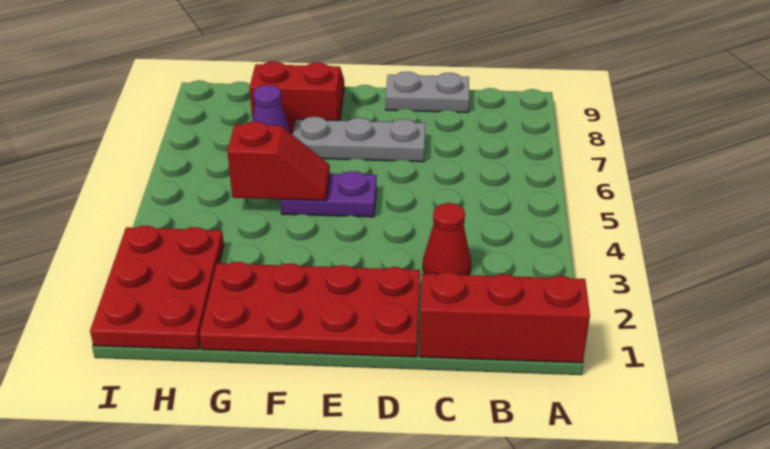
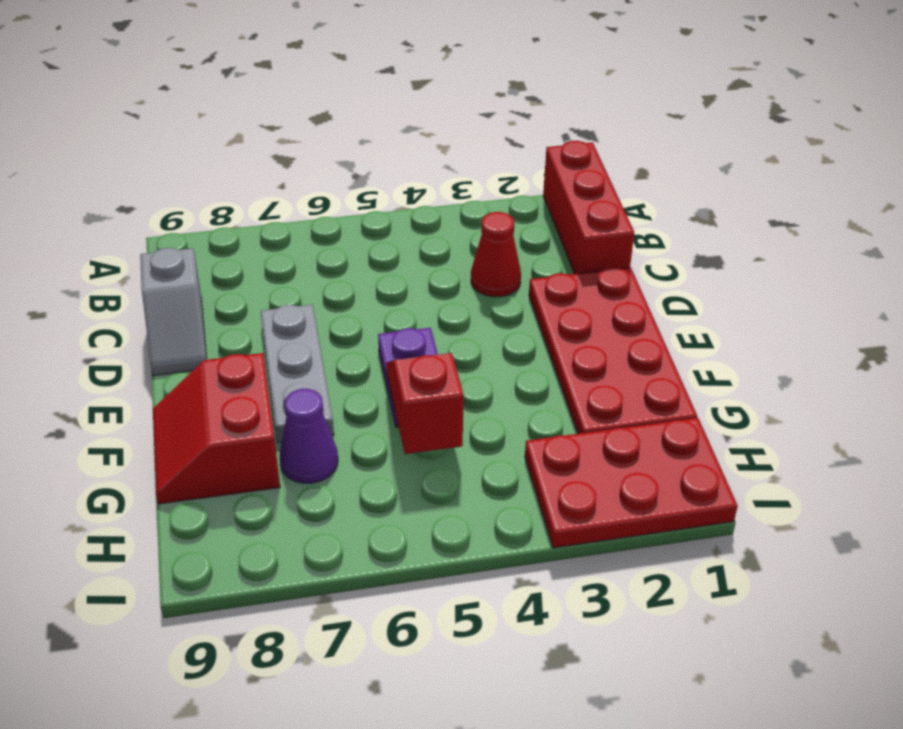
grey 1x2 plate [386,72,469,112] -> grey 1x2 slope [140,248,207,376]

